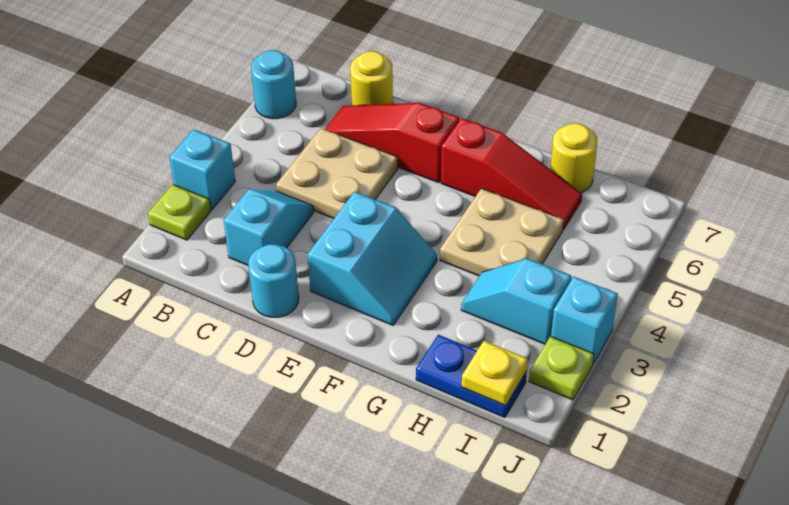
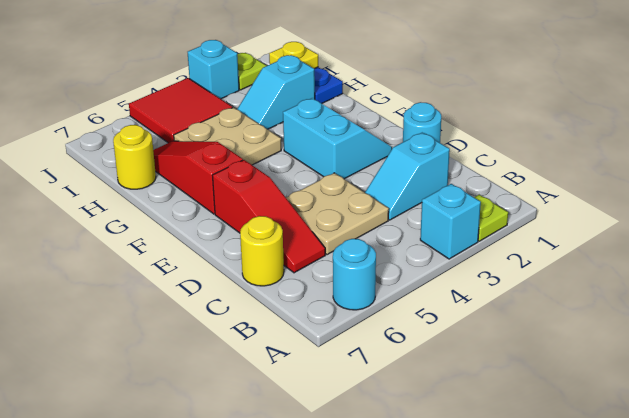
cyan 2x2 slope [308,192,437,325] -> cyan 2x2 slope turned to [283,98,392,179]
cyan 1x2 slope [461,258,571,344] -> cyan 1x2 slope turned to [237,55,315,129]
none -> red 2x2 tile [129,78,232,143]

